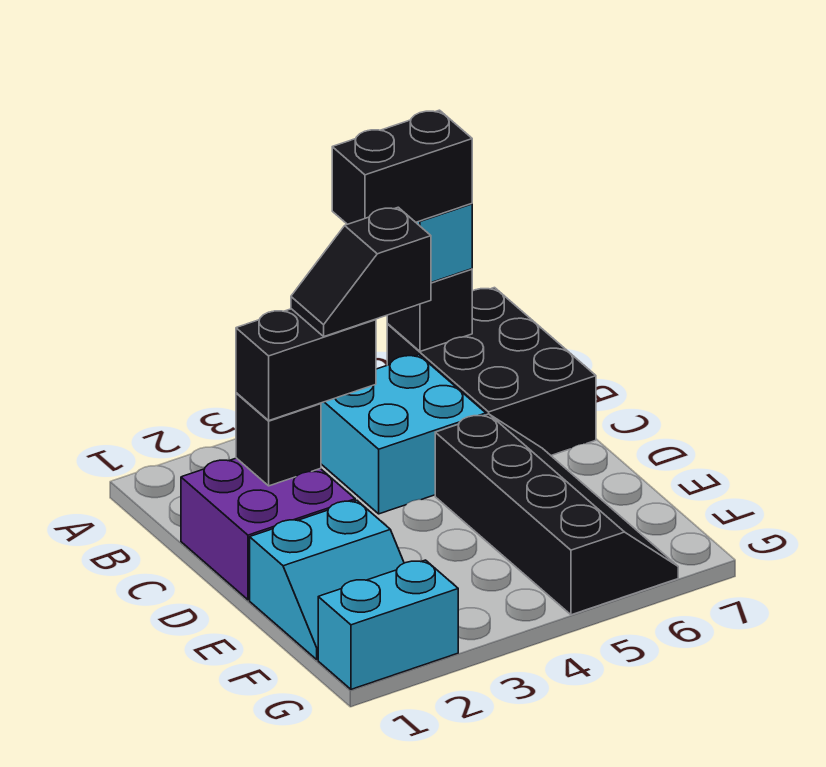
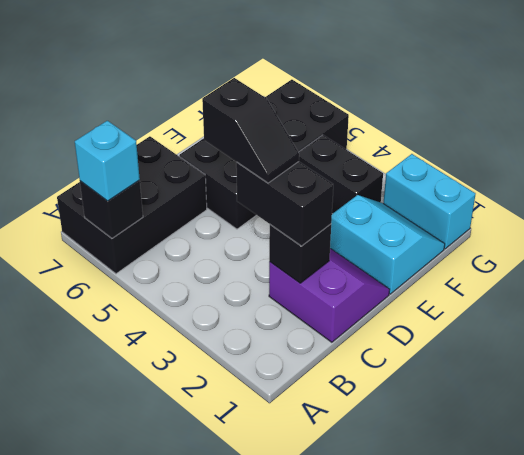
black 1x2 brick [332,110,472,224] -> black 1x2 brick moved to [298,135,383,214]
cyan 2x2 brick [321,355,486,514] -> none
purple 2x2 brick [181,458,355,600] -> purple 2x2 slope [269,248,390,342]
black 2x4 slope [435,414,678,615] -> black 2x4 brick [179,80,349,229]

